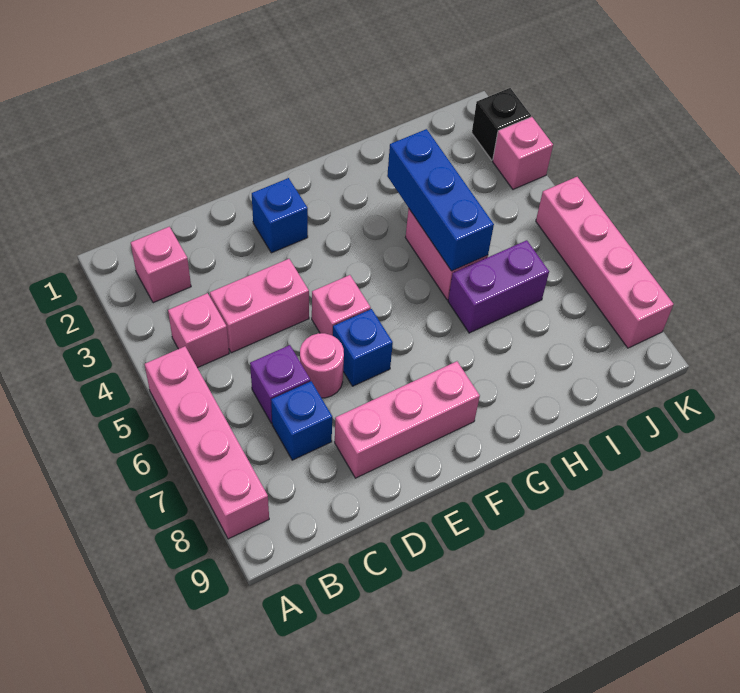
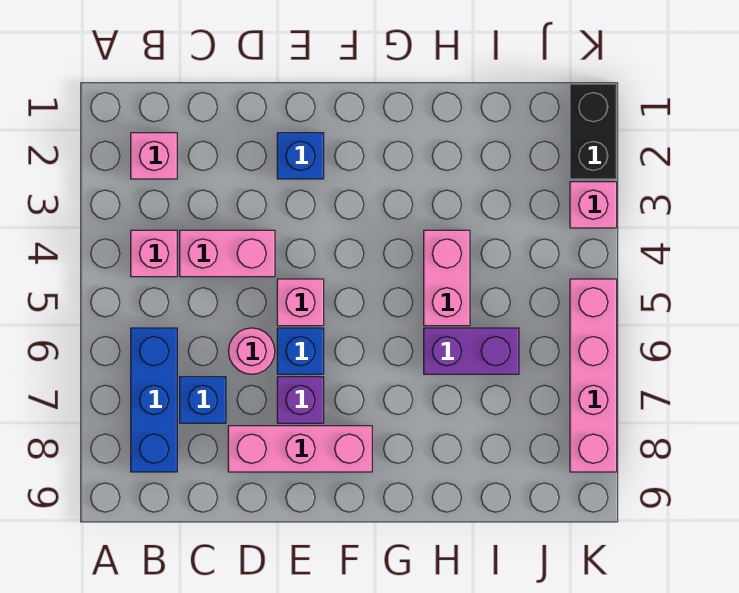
pink 1x4 brick [145,346,269,539] -> none
purple 1x1 brick [250,345,310,423] -> purple 1x1 brick moved to [277,377,324,423]
blue 1x3 brick [387,129,494,271] -> blue 1x3 brick moved to [131,328,177,472]
black 1x1 brick [472,88,531,160] -> black 1x2 brick [570,84,617,179]

